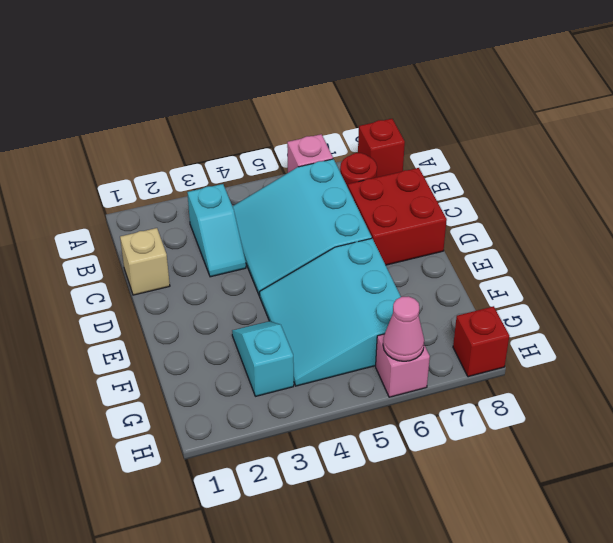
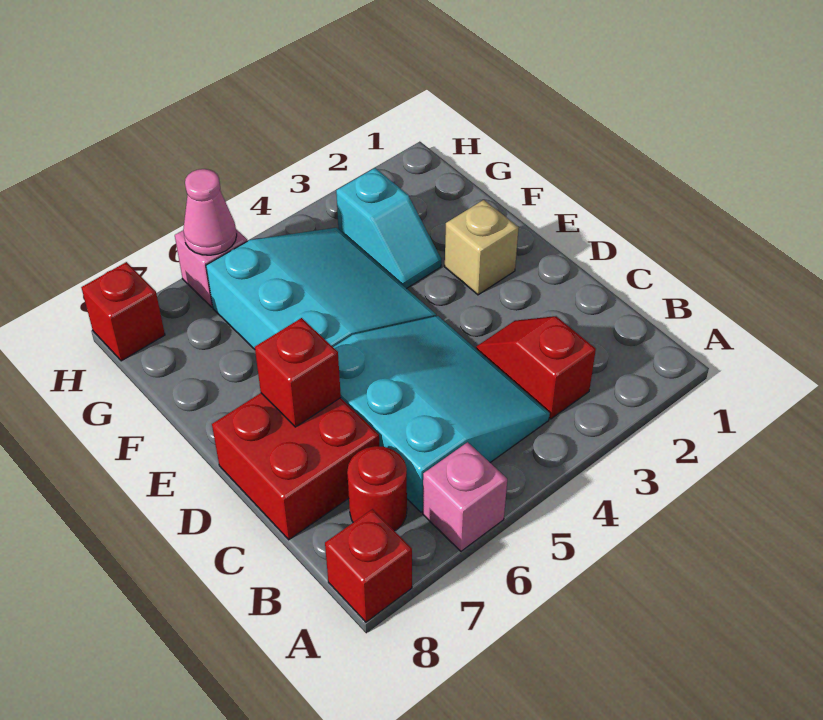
cyan 1x2 slope [187,184,246,277] -> red 1x2 slope [476,316,596,419]
tan 1x1 brick [120,228,170,295] -> tan 1x1 brick moved to [445,200,519,295]
none -> red 1x1 brick [255,318,341,427]

